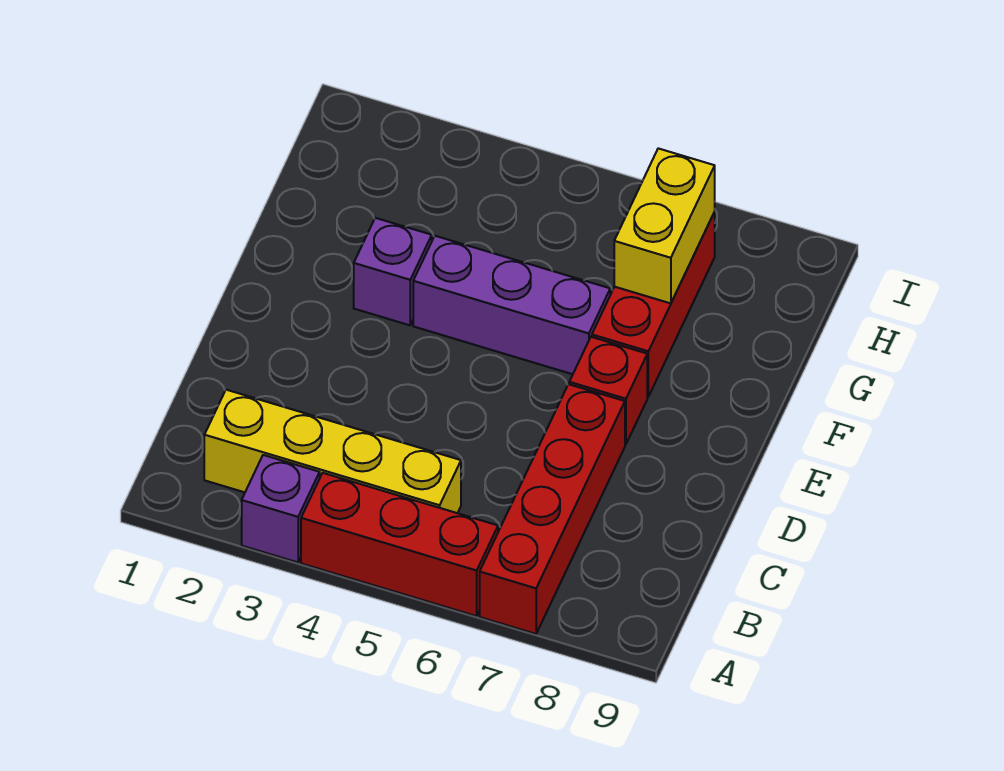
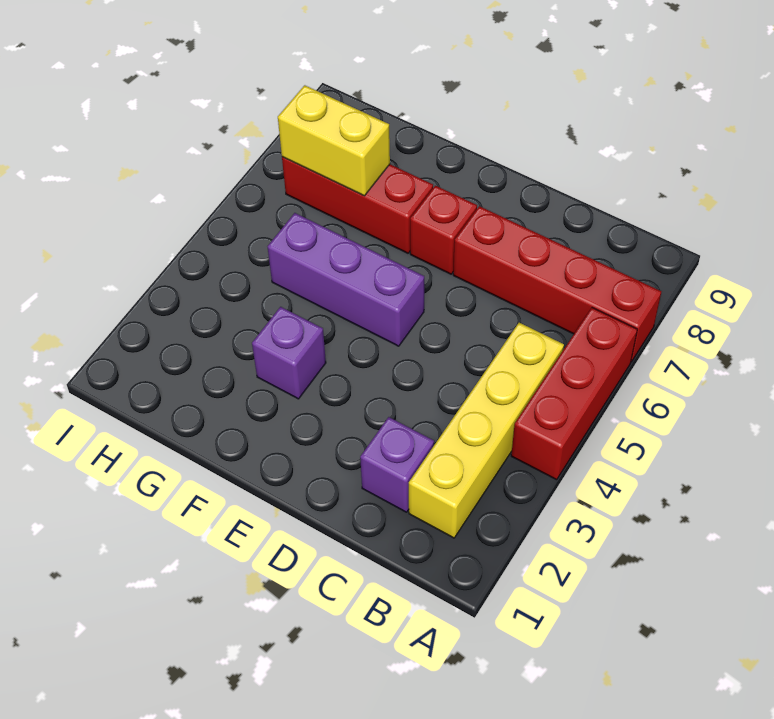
purple 1x1 brick [242,455,320,562] -> purple 1x1 brick moved to [360,417,434,512]
purple 1x3 brick [413,236,610,374] -> purple 1x3 brick turned to [268,213,424,346]

